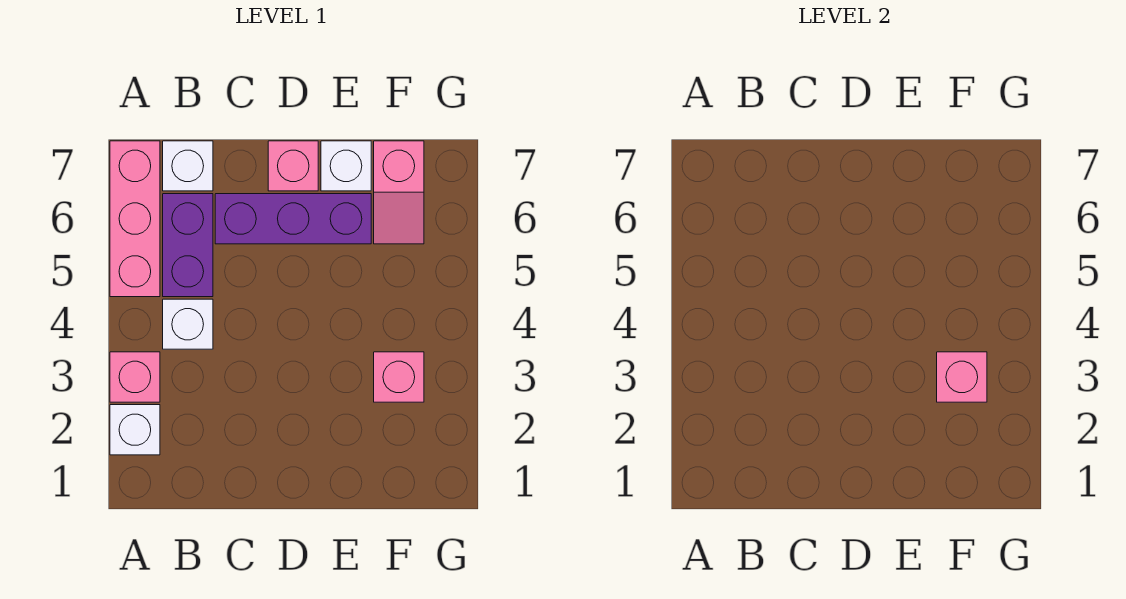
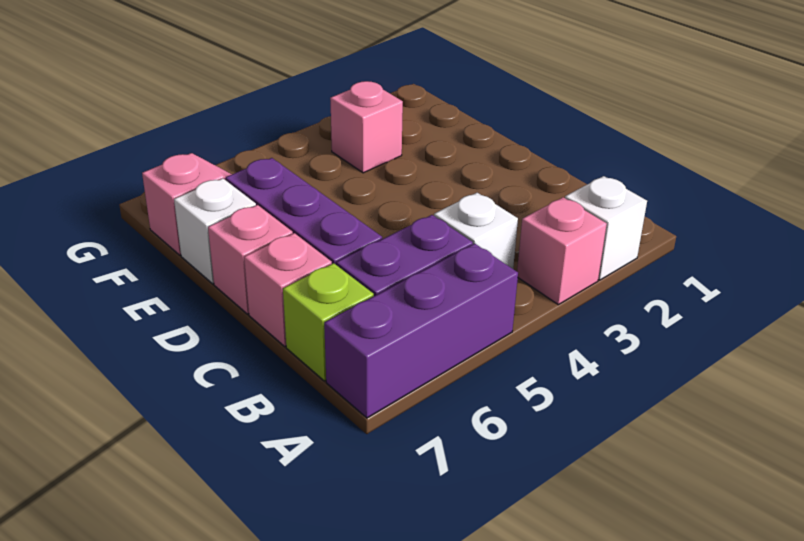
pink 1x3 brick [110,141,160,297] -> purple 1x3 brick [324,244,518,418]
white 1x1 brick [163,141,213,191] -> lime 1x1 brick [283,263,374,381]
pink 1x1 brick [937,352,987,402] -> pink 1x1 brick moved to [244,233,332,346]

